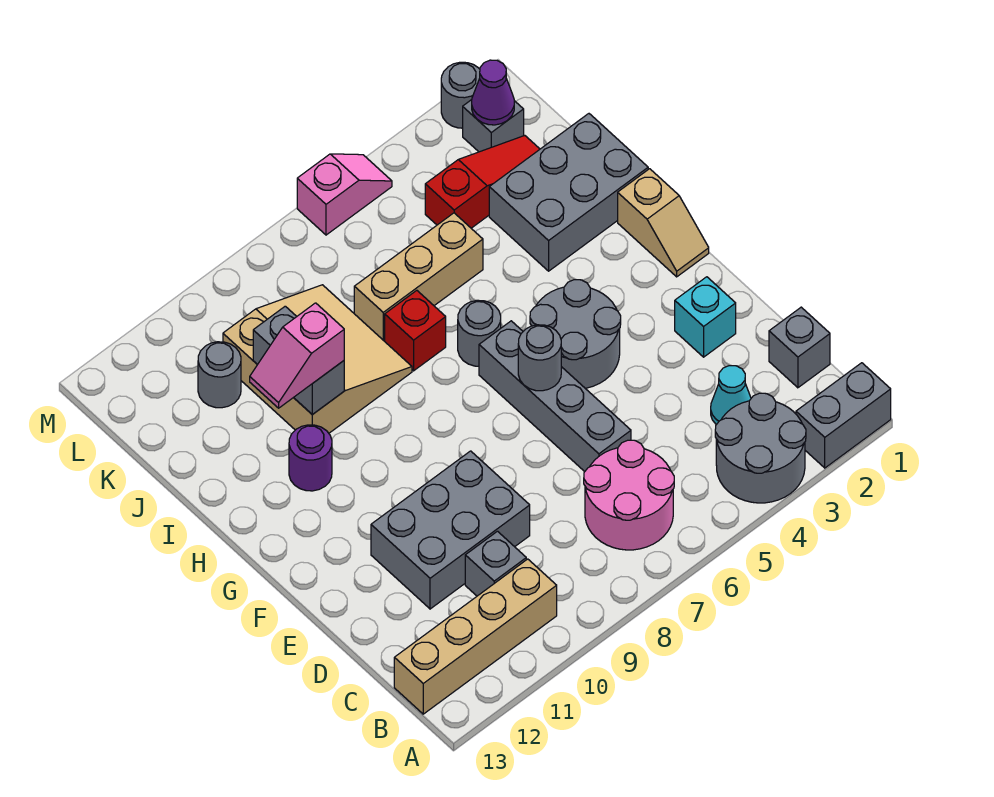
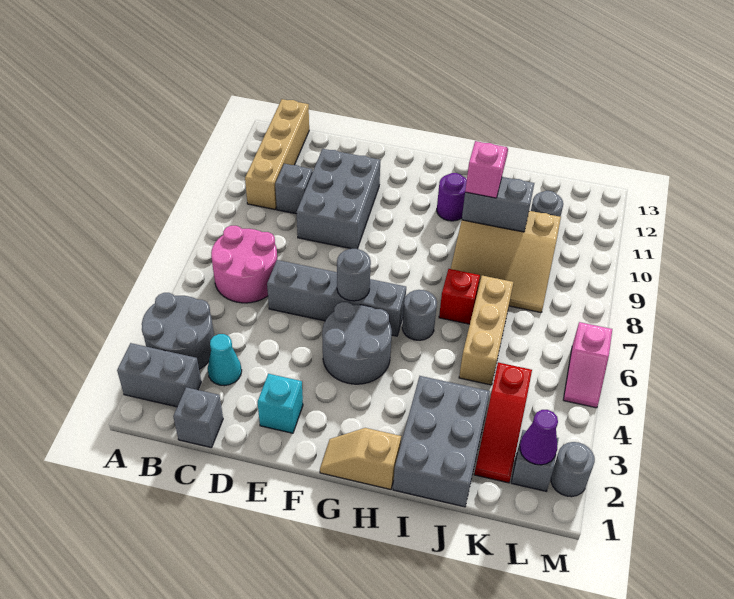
grey 1x2 brick [796,363,891,468] -> grey 1x2 brick turned to [117,343,201,407]

